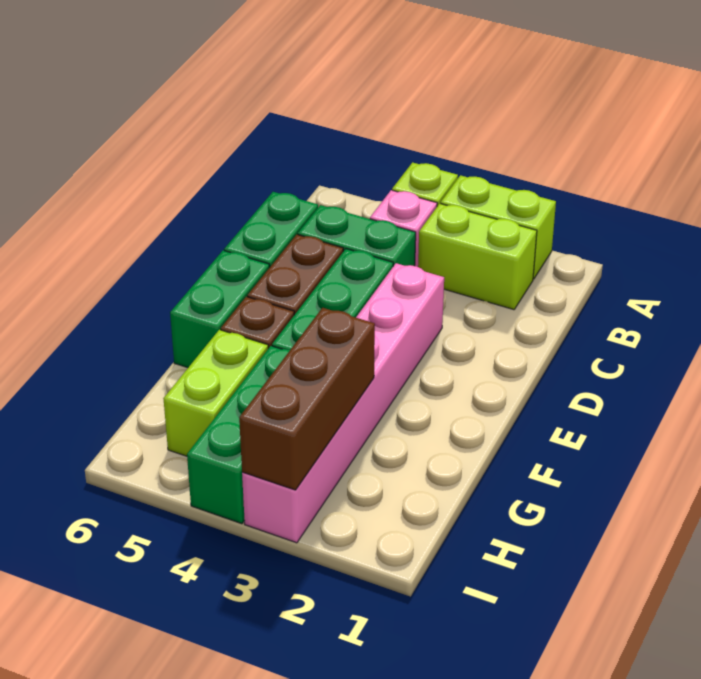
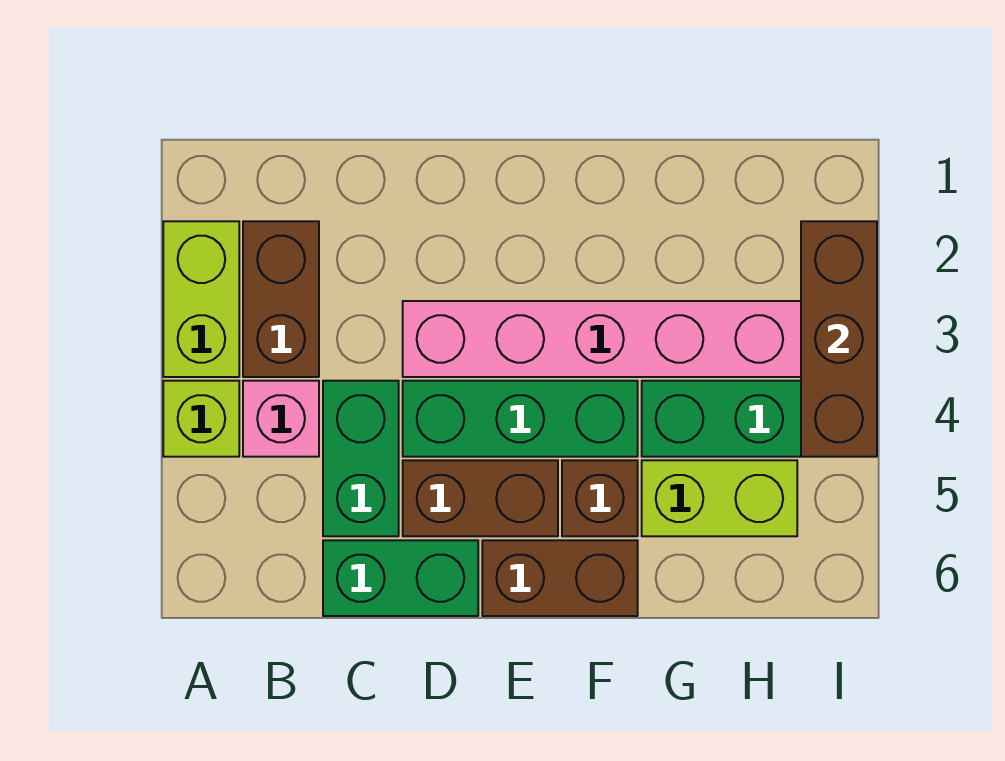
lime 1x2 brick [418,204,537,310] -> brown 1x2 brick [243,221,319,377]
green 1x2 brick [170,250,270,368] -> brown 1x2 brick [482,540,638,616]
brown 1x3 brick [239,308,375,490] -> brown 1x3 brick turned to [801,221,877,457]

